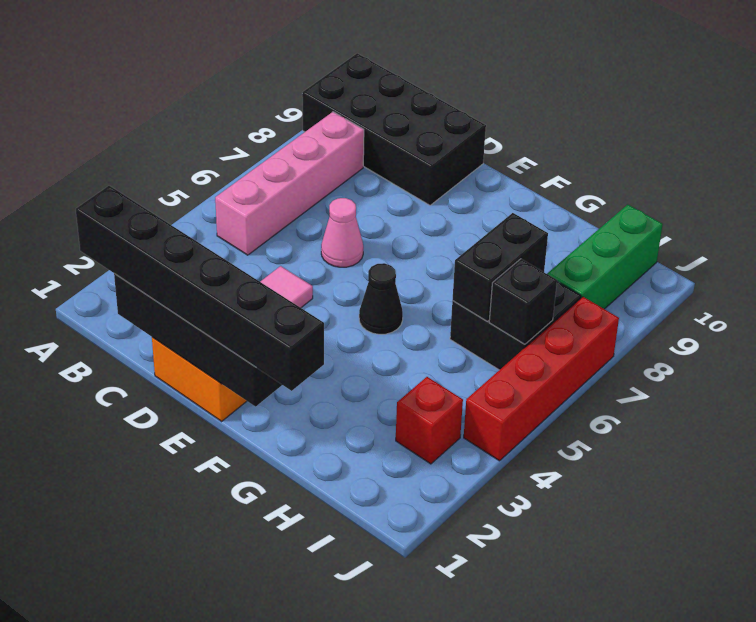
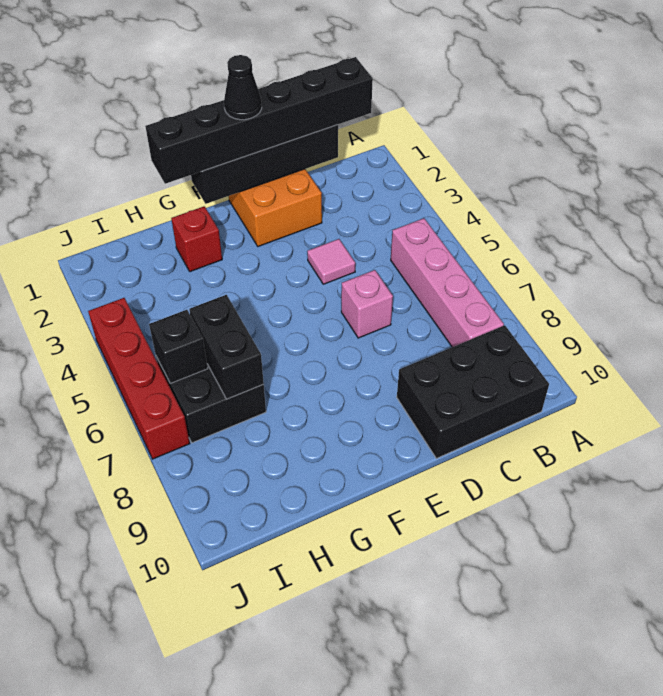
black 2x4 brick [302,53,486,205] -> black 2x3 brick [397,325,549,459]
pink 1x1 cone [321,198,363,267] -> pink 1x1 brick [341,270,393,338]
black 1x1 cone [359,263,403,334] -> black 1x1 cone moved to [224,55,262,120]
red 1x1 brick [396,377,463,464] -> red 1x1 brick moved to [171,206,222,272]
green 1x3 brick [547,205,663,309] -> none

